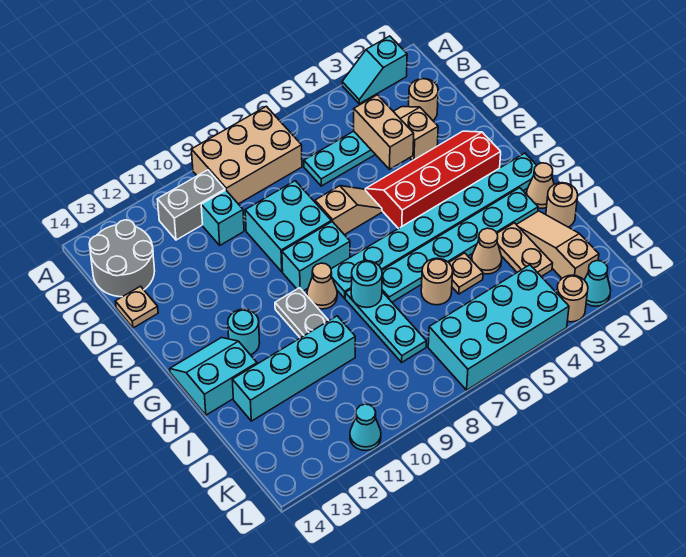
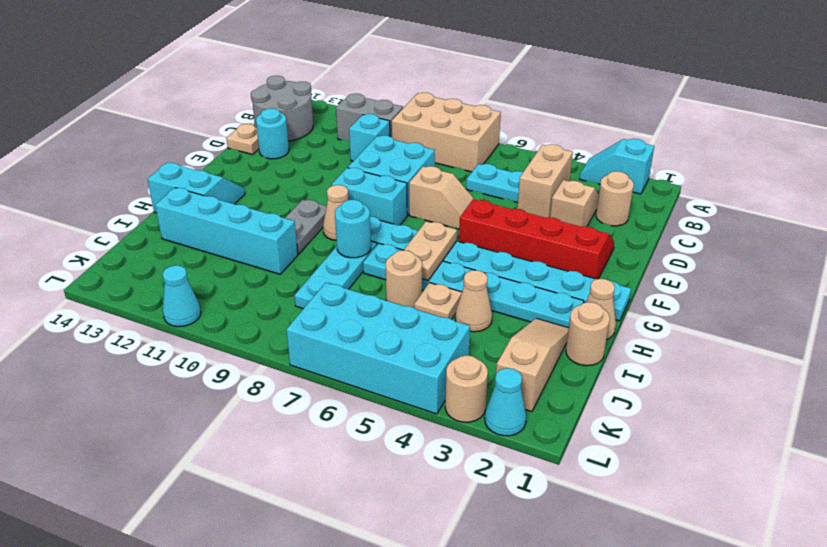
cyan 1x1 round brick [228,309,260,355] -> cyan 1x1 round brick moved to [256,108,289,159]
tan 1x2 plate [497,223,553,277] -> tan 1x2 plate moved to [404,221,457,280]

